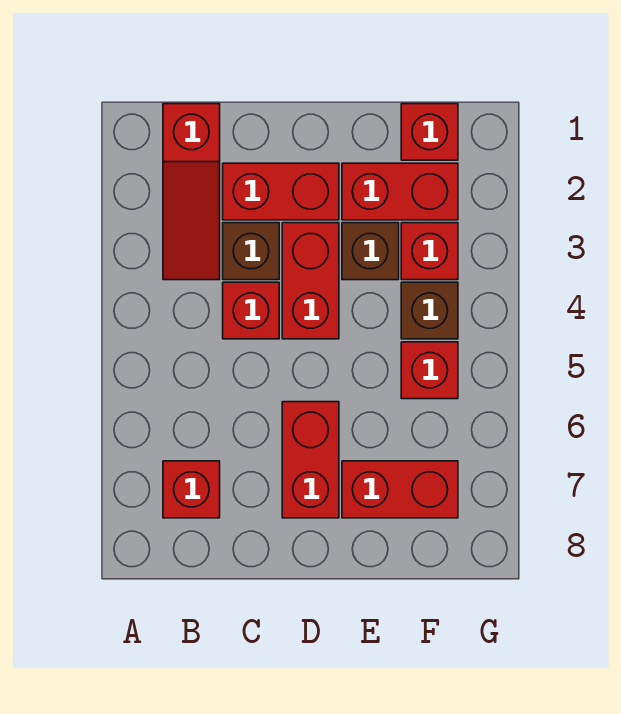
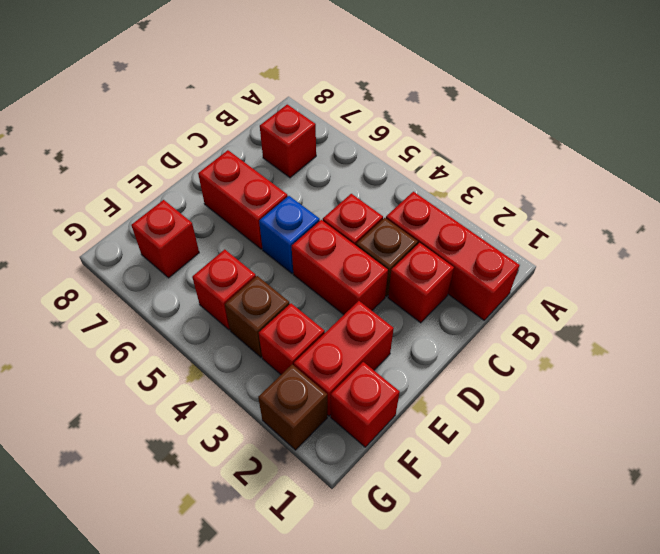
red 1x3 slope [163,104,220,280] -> red 1x3 brick [386,192,520,320]
red 1x2 brick [223,163,339,220] -> red 1x1 brick [388,243,454,323]
none -> blue 1x1 brick [259,196,320,273]
brown 1x1 brick [342,223,399,280] -> brown 1x1 brick moved to [258,365,327,450]
red 1x2 brick [342,461,458,518] -> red 1x1 brick [131,200,199,278]

